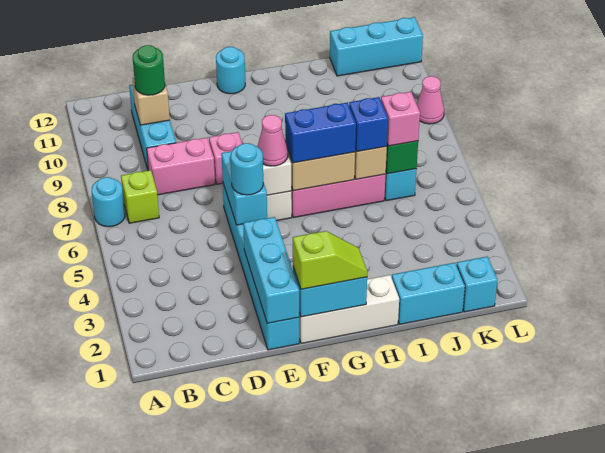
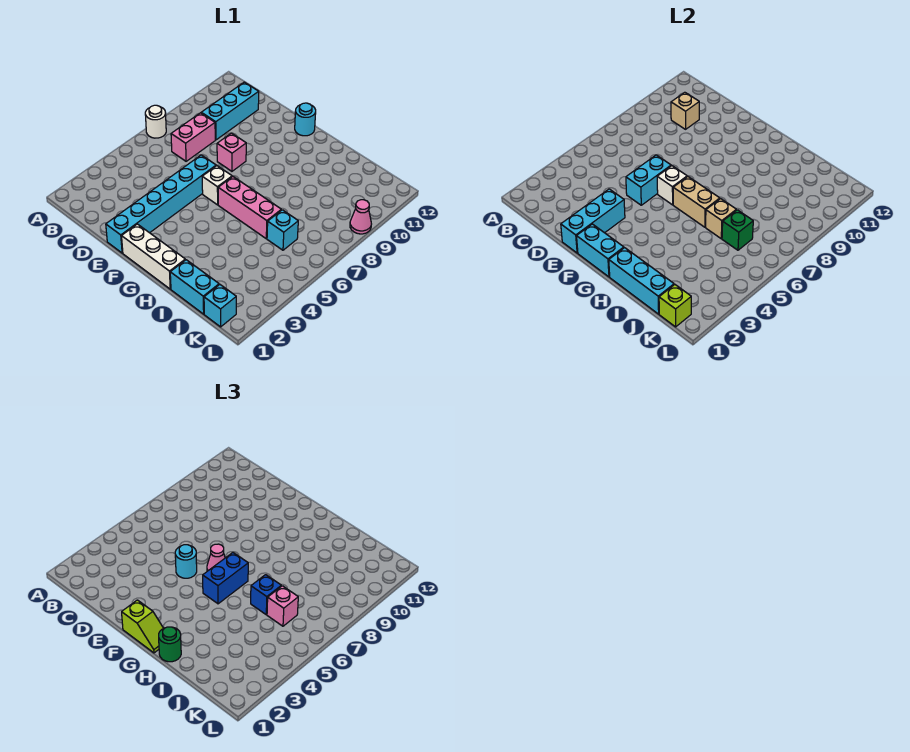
cyan 1x1 round brick [92,177,125,227] -> white 1x1 round brick [145,105,166,138]
lime 1x1 brick [121,170,159,223] -> lime 1x1 brick moved to [659,285,691,327]
pink 1x2 brick [147,138,215,195] -> pink 1x2 brick turned to [171,113,215,161]
green 1x1 round brick [133,45,165,95] -> green 1x1 round brick moved to [159,627,181,662]
blue 1x2 brick [285,103,356,163] -> blue 1x2 brick turned to [203,553,248,604]
cyan 1x3 brick [330,17,423,76] -> cyan 1x3 brick moved to [609,248,674,314]

